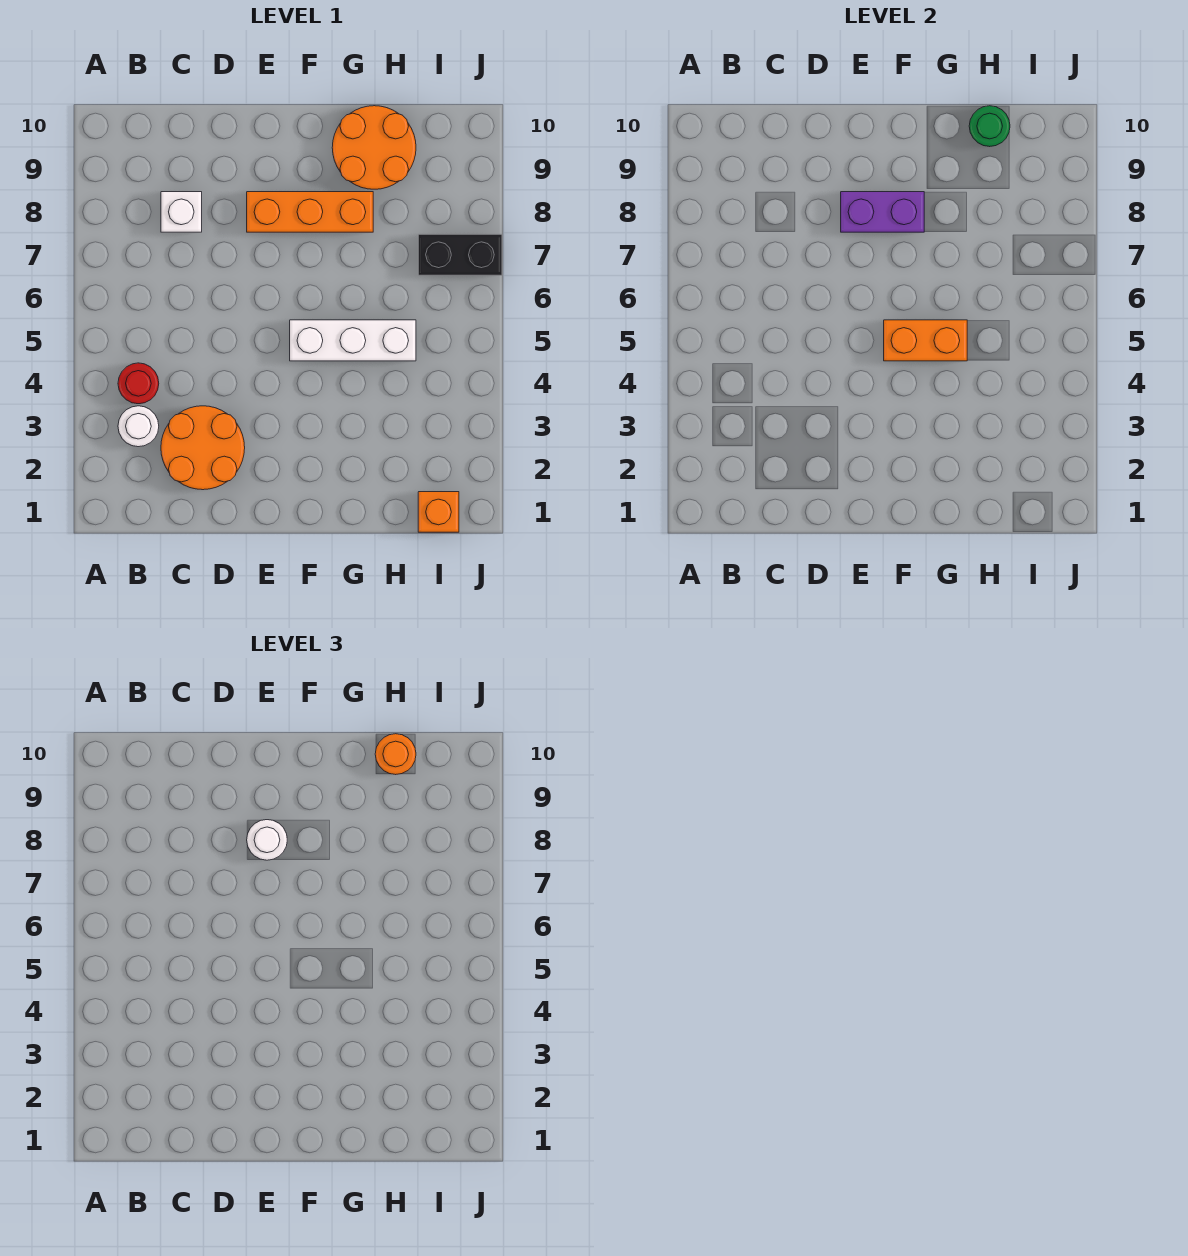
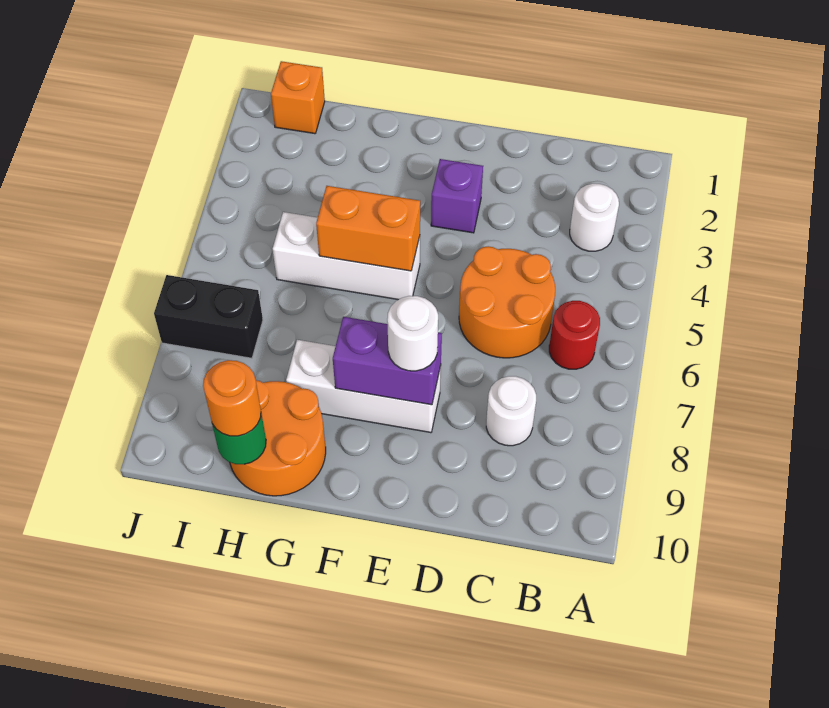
red 1x1 round brick [118,363,159,404] -> red 1x1 round brick moved to [549,301,600,369]
orange 2x2 round brick [161,406,245,490] -> orange 2x2 round brick moved to [459,246,555,358]
white 1x1 brick [161,192,202,232] -> white 1x1 round brick [486,376,536,446]
none -> purple 1x1 brick [431,159,483,233]
orange 1x3 brick [247,192,373,232] -> white 1x3 brick [286,340,441,433]

